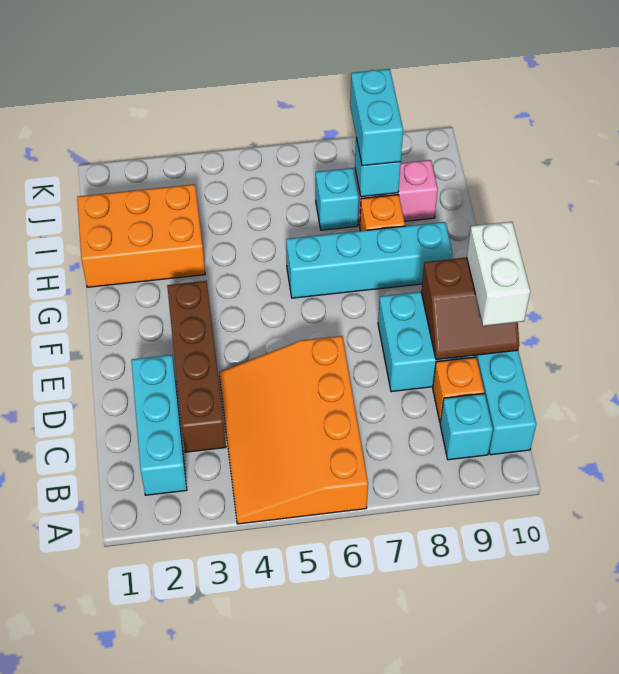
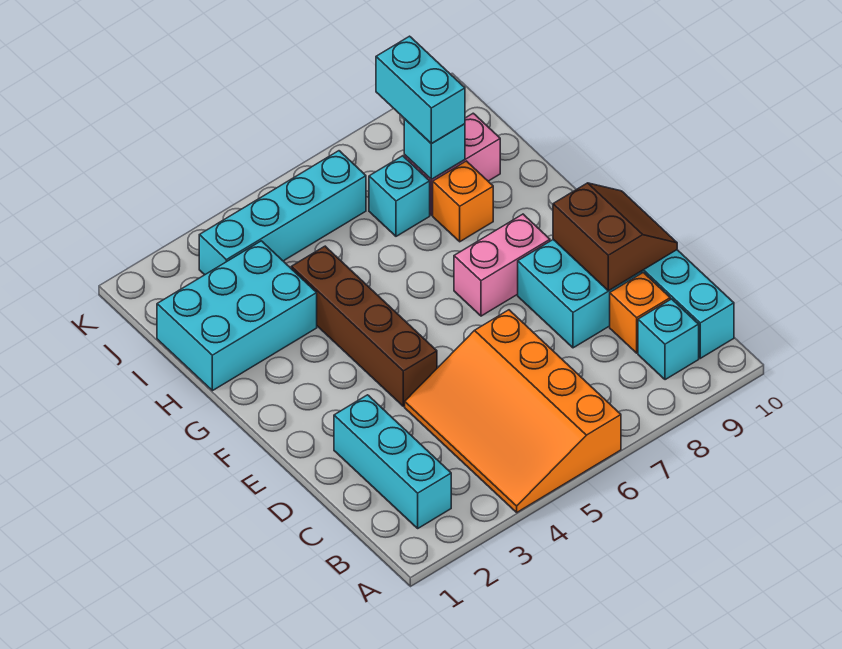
brown 1x4 brick [167,281,226,452] -> brown 1x4 brick moved to [291,246,437,406]
brown 2x2 slope [421,257,519,360] -> brown 2x2 slope turned to [553,183,677,291]
white 1x2 brick [467,222,530,326] -> none
none -> pink 1x2 brick [454,214,550,316]
cyan 1x4 brick [286,222,452,298] -> cyan 1x4 brick moved to [199,151,366,275]
orange 2x3 brick [77,184,205,287] -> cyan 2x3 brick [157,241,317,391]

